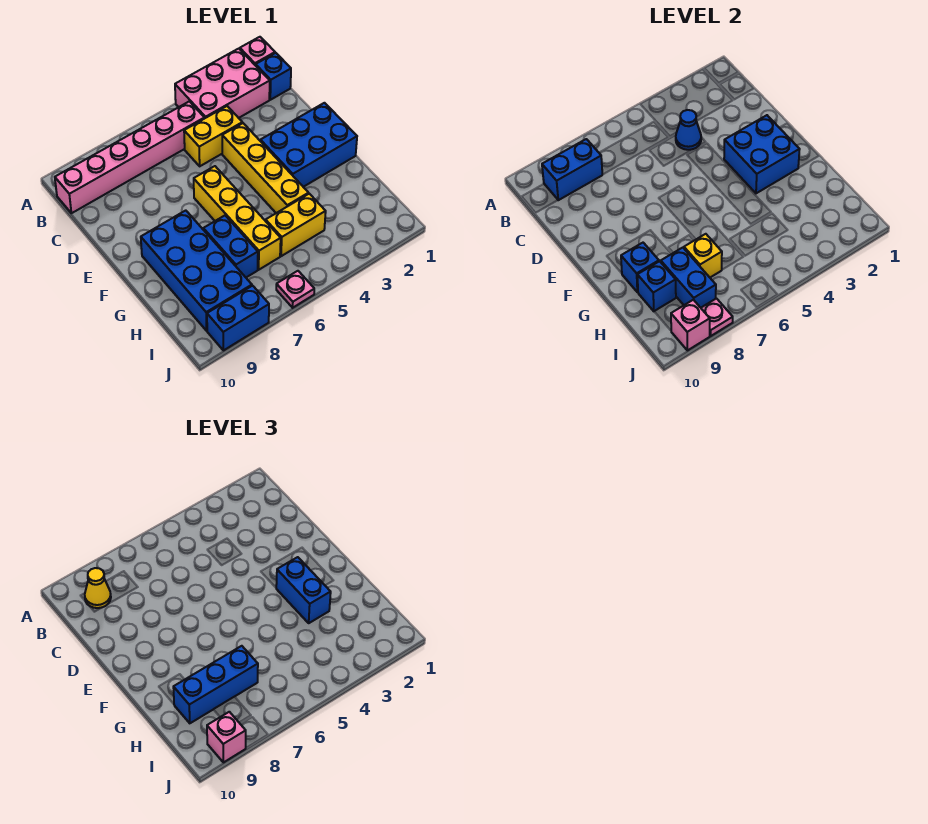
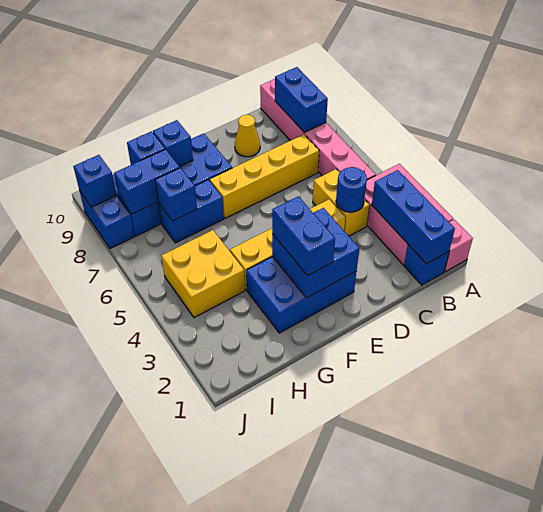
yellow 1x1 cone [85,568,111,608] -> yellow 1x1 cone moved to [235,115,260,157]
blue 1x1 cone [676,110,701,150] -> blue 1x1 round brick [336,167,367,212]
blue 2x3 brick [260,103,357,187] -> blue 2x3 brick turned to [246,257,357,333]
yellow 1x4 brick [194,166,281,270] -> yellow 1x4 brick moved to [210,134,319,218]
blue 1x2 brick [276,557,331,623] -> blue 1x2 brick turned to [272,196,335,276]
yellow 1x2 brick [266,194,326,256] -> yellow 2x2 brick [161,230,245,318]
yellow 1x1 brick [684,234,722,277] -> blue 1x1 brick [155,168,197,221]
blue 1x3 brick [173,646,258,723] -> blue 1x3 brick moved to [372,170,455,264]
pink 1x1 plate [276,271,314,308] -> none
pink 1x1 plate [701,299,733,336] -> none
pink 1x1 brick [671,300,710,350] -> blue 1x1 brick [73,155,117,207]
pink 1x1 brick [207,712,246,762] -> none

